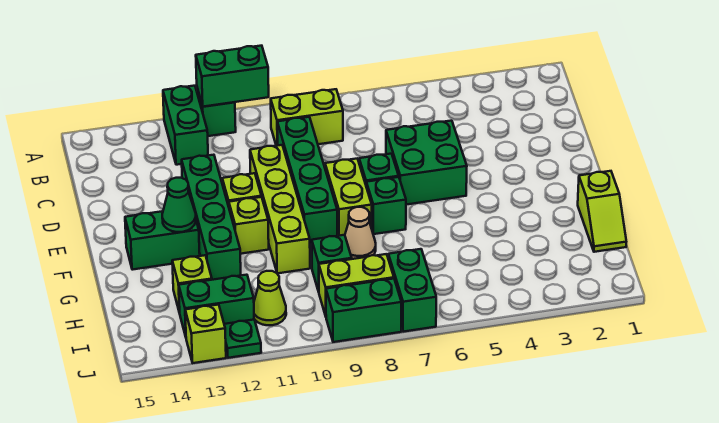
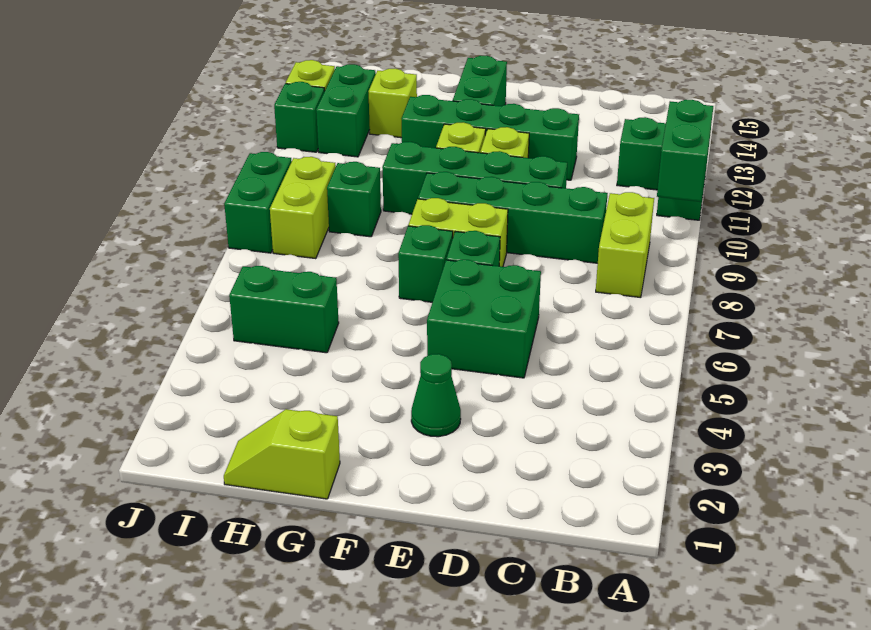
lime 1x4 brick [250,145,310,273] -> green 1x4 brick [382,142,567,214]
green 1x1 cone [162,178,196,232] -> green 1x1 cone moved to [411,354,461,437]
tan 1x1 cone [345,207,376,259] -> none
green 1x2 brick [388,249,436,332] -> green 1x2 brick moved to [229,266,339,353]
lime 1x1 cone [254,271,286,325] -> none
green 1x1 plate [224,320,261,358] -> green 1x1 brick [274,82,325,152]

